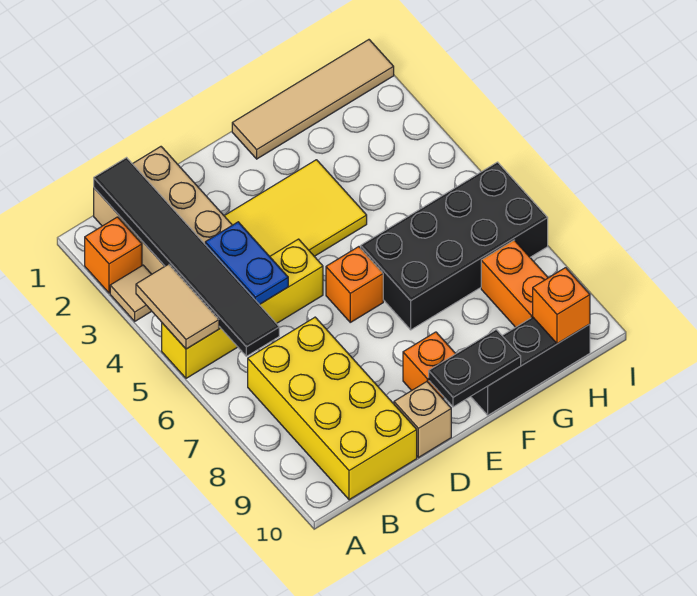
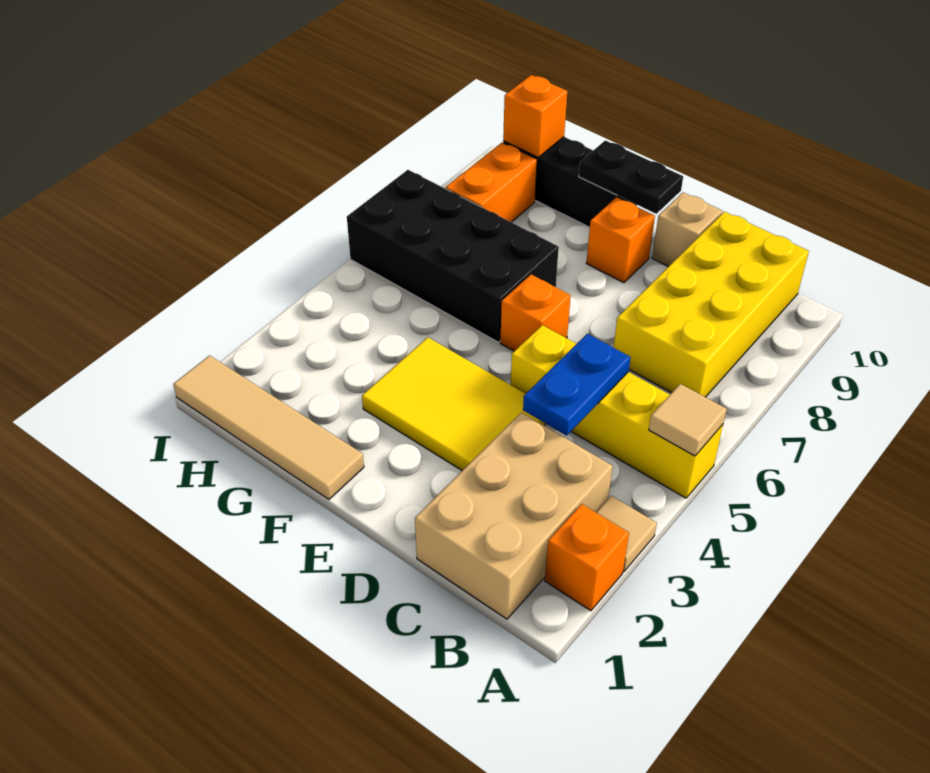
tan 1x2 tile [136,264,219,349] -> tan 1x1 tile [649,384,727,456]
black 1x6 tile [94,158,279,356] -> none

